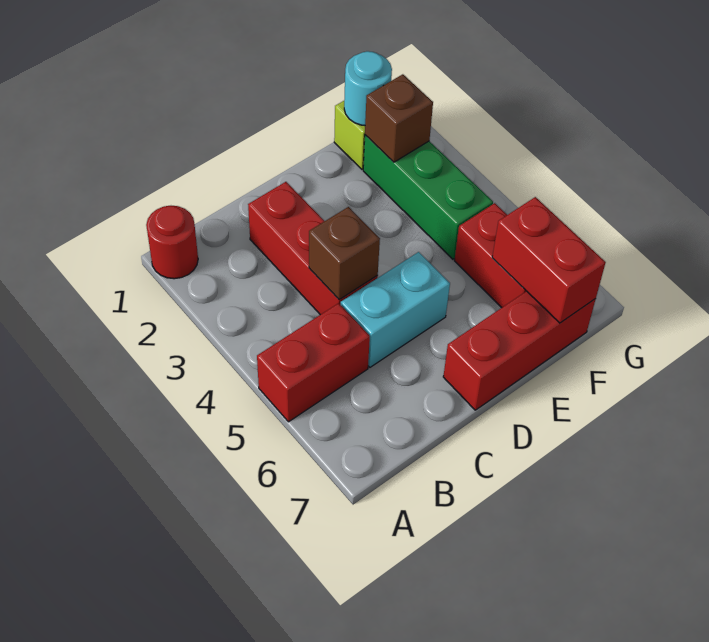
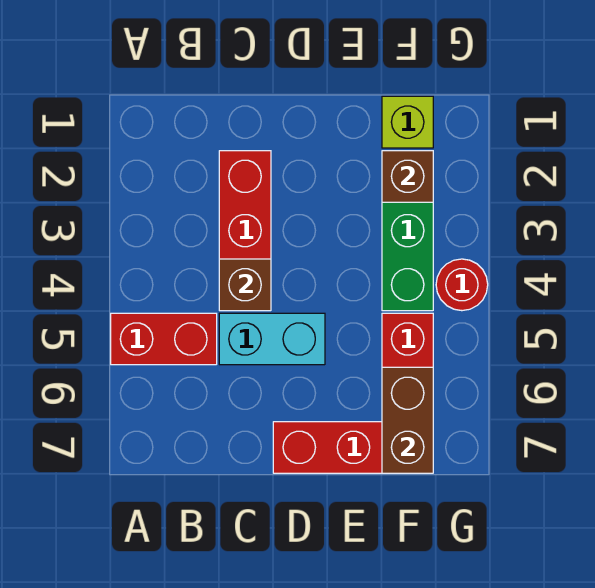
red 1x1 round brick [146,206,198,279] -> red 1x1 round brick moved to [436,259,488,311]
cyan 1x1 round brick [344,51,392,125] -> none
red 1x2 brick [492,197,606,323] -> brown 1x2 brick [382,367,433,473]

